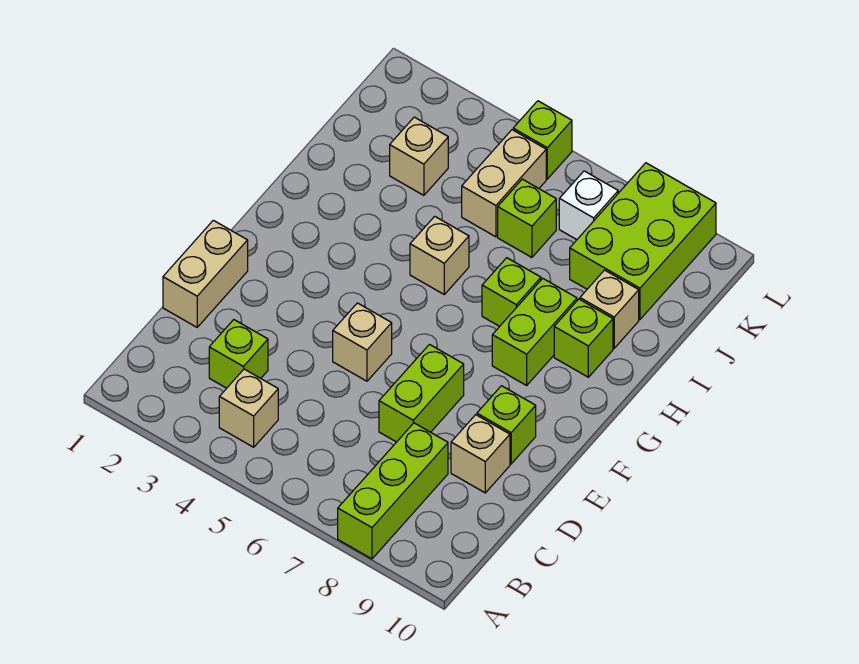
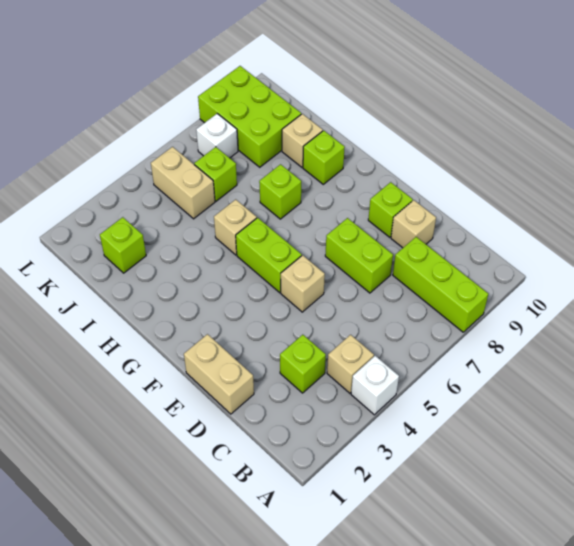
none -> white 1x1 brick [351,356,399,415]
lime 1x2 brick [492,279,577,385] -> lime 1x2 brick moved to [236,218,302,293]
tan 1x1 brick [390,117,448,195] -> none
lime 1x1 brick [513,101,572,179] -> lime 1x1 brick moved to [100,217,146,273]

